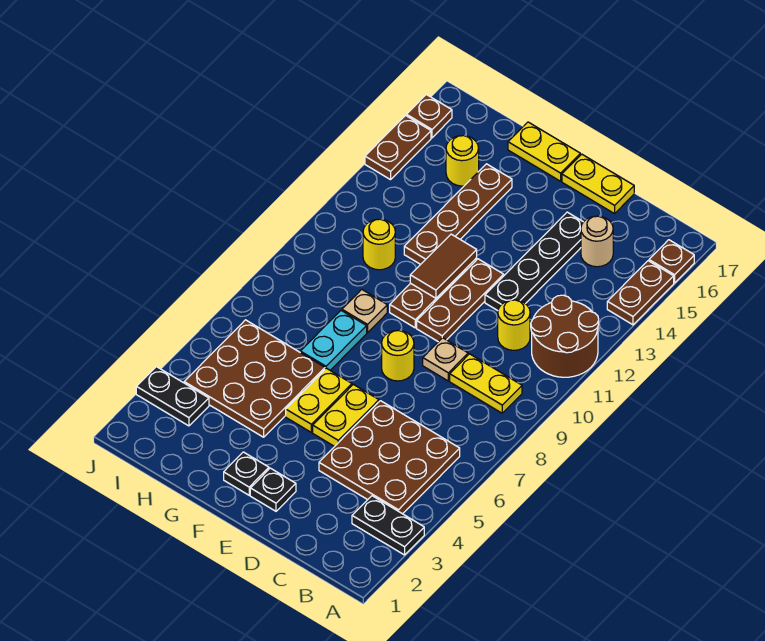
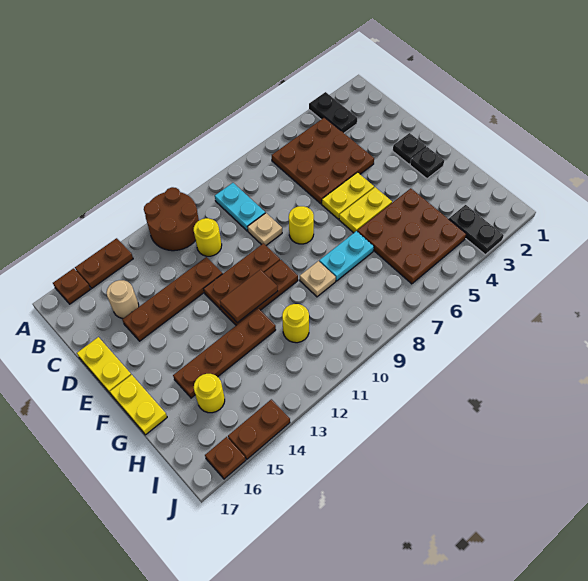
yellow 1x2 plate [450,354,522,413] -> cyan 1x2 plate [215,183,265,231]
black 1x4 plate [485,212,583,311] -> brown 1x4 plate [122,257,223,341]

